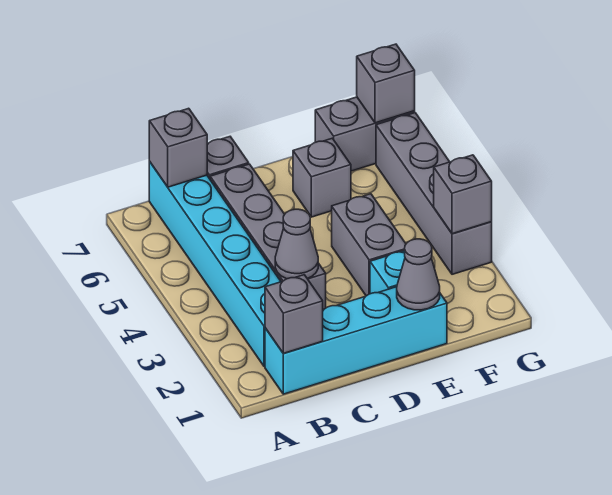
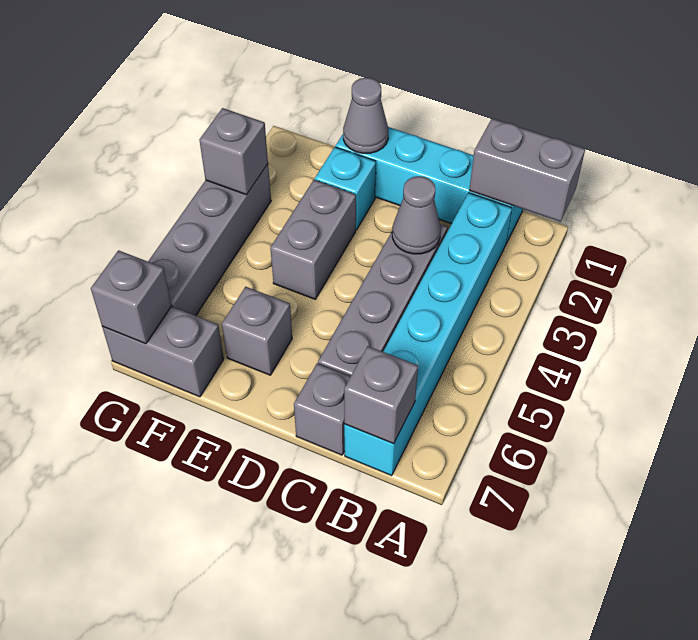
grey 1x1 brick [265,275,323,353] -> grey 1x2 brick [469,119,585,222]

